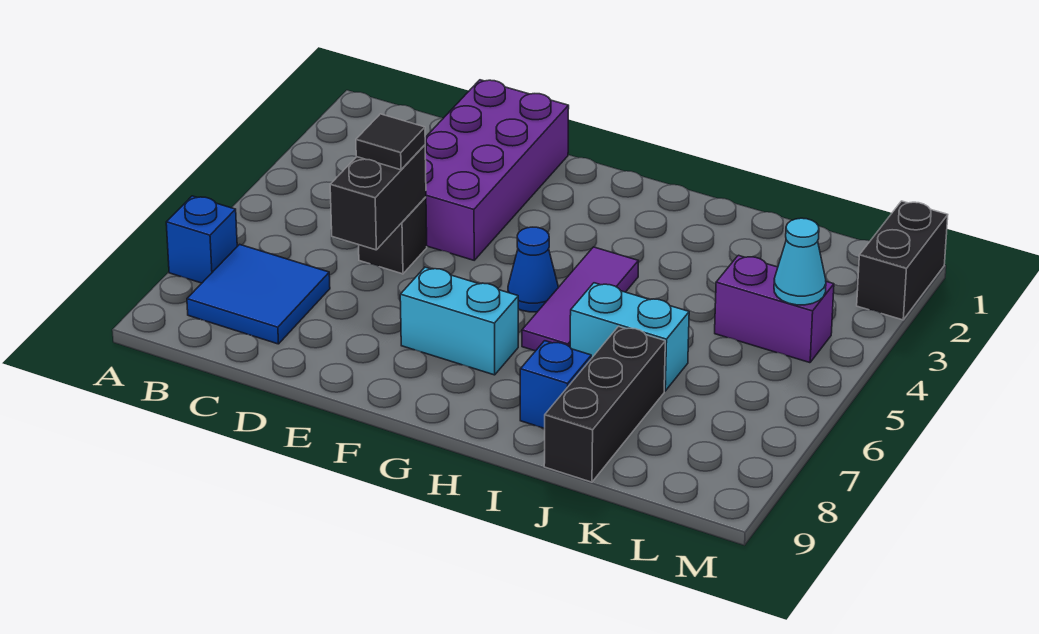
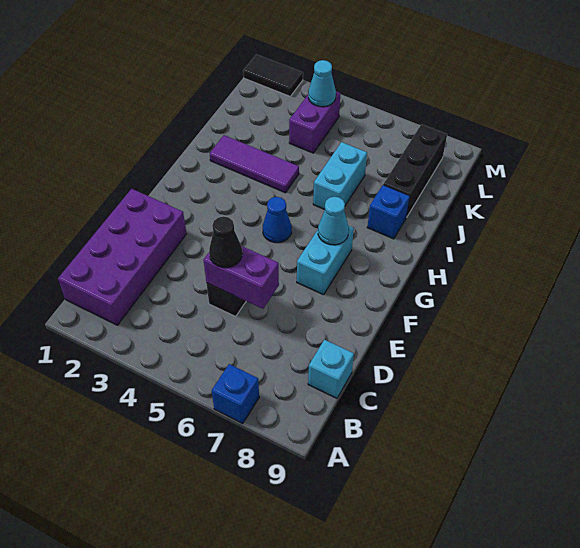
blue 2x2 tile [187,244,330,344] -> none
none -> cyan 1x1 brick [308,340,354,398]
purple 2x4 brick [425,80,569,260] -> purple 2x4 brick turned to [58,189,186,325]
black 1x2 brick [330,145,426,250] -> purple 1x2 brick [203,246,279,309]
black 1x1 tile [356,114,425,170] -> black 1x1 cone [209,216,242,268]
none -> cyan 1x1 cone [318,197,349,245]
purple 1x3 tile [522,247,638,351] -> purple 1x3 tile moved to [210,135,299,193]
black 1x3 brick [544,326,665,482] -> black 1x3 brick turned to [383,124,447,217]
black 1x2 brick [857,201,948,320] -> black 1x2 tile [243,54,303,96]

